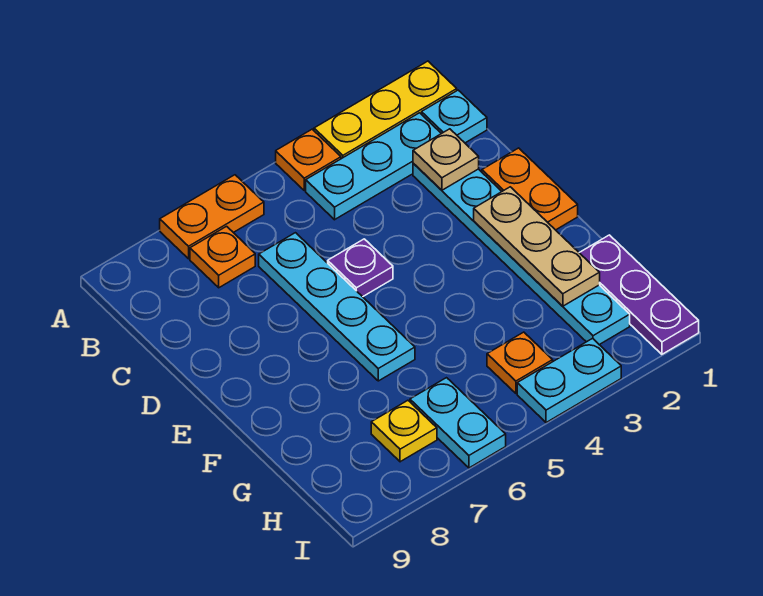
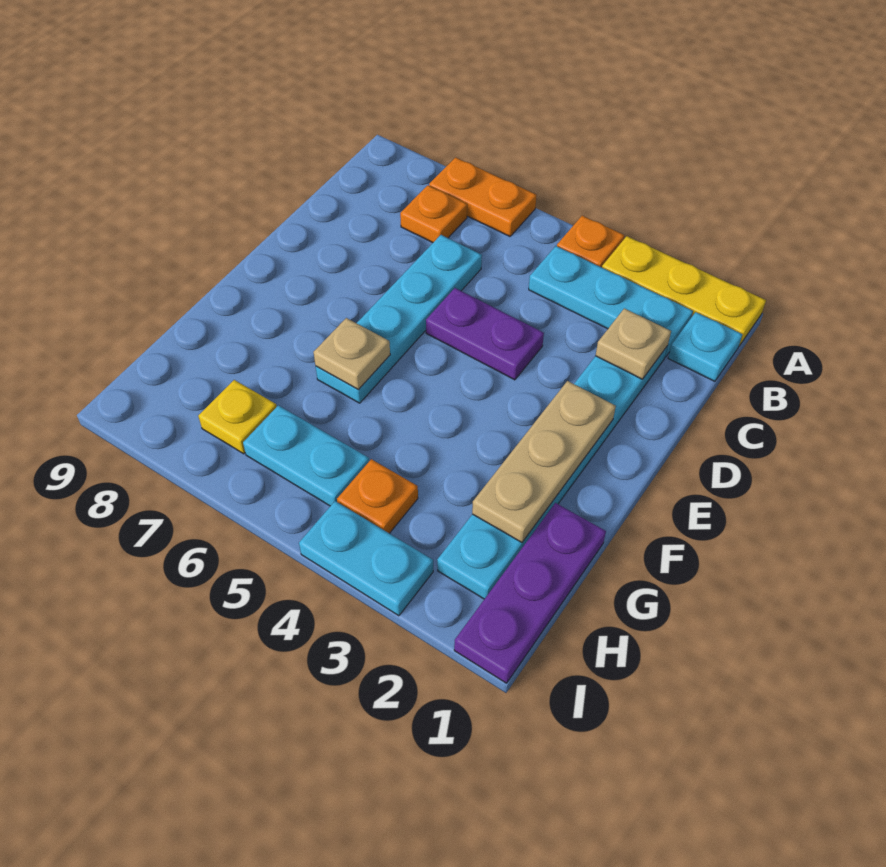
orange 1x2 plate [482,148,578,230] -> none
purple 1x1 plate [328,239,393,297] -> purple 1x2 plate [426,288,544,380]
none -> tan 1x1 plate [314,318,390,390]
cyan 1x2 plate [410,378,506,468] -> cyan 1x2 plate turned to [243,405,369,506]

